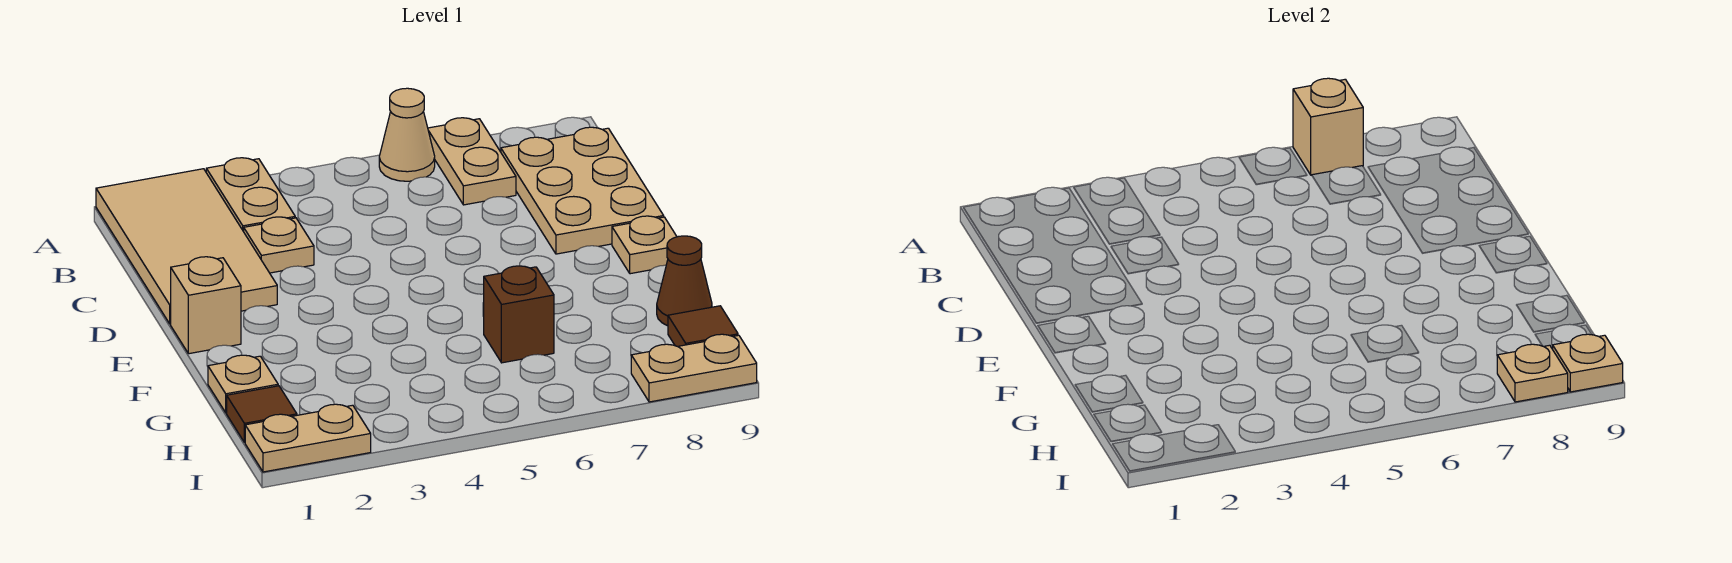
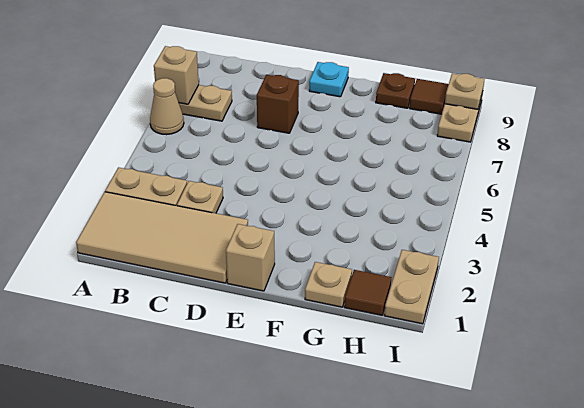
tan 2x3 plate [501,127,664,254] -> none
tan 1x1 plate [612,216,677,274] -> cyan 1x1 plate [309,62,349,97]
brown 1x1 brick [484,266,554,363] -> brown 1x1 brick moved to [257,75,299,133]
brown 1x1 cone [657,236,712,326] -> brown 1x1 plate [376,73,415,108]
tan 1x1 plate [1497,344,1568,402] -> none

